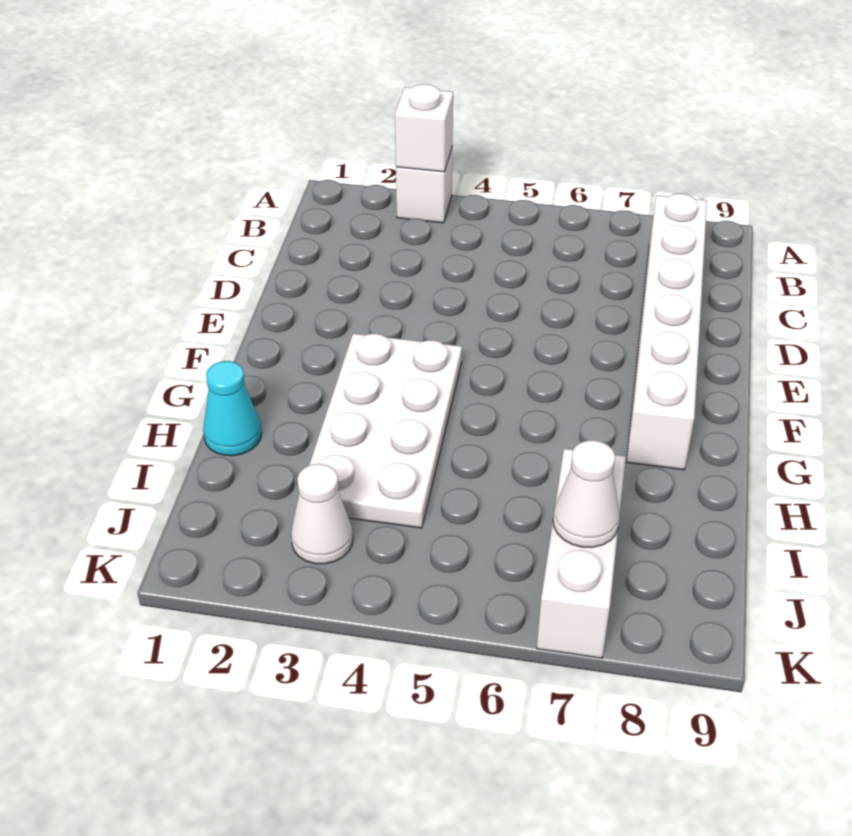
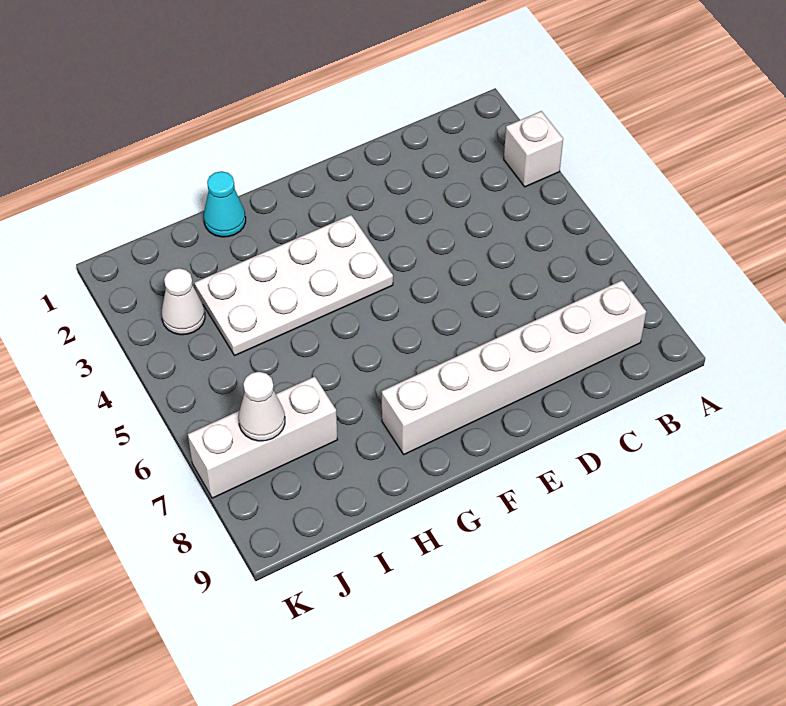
white 1x1 brick [395,84,453,172] -> none

